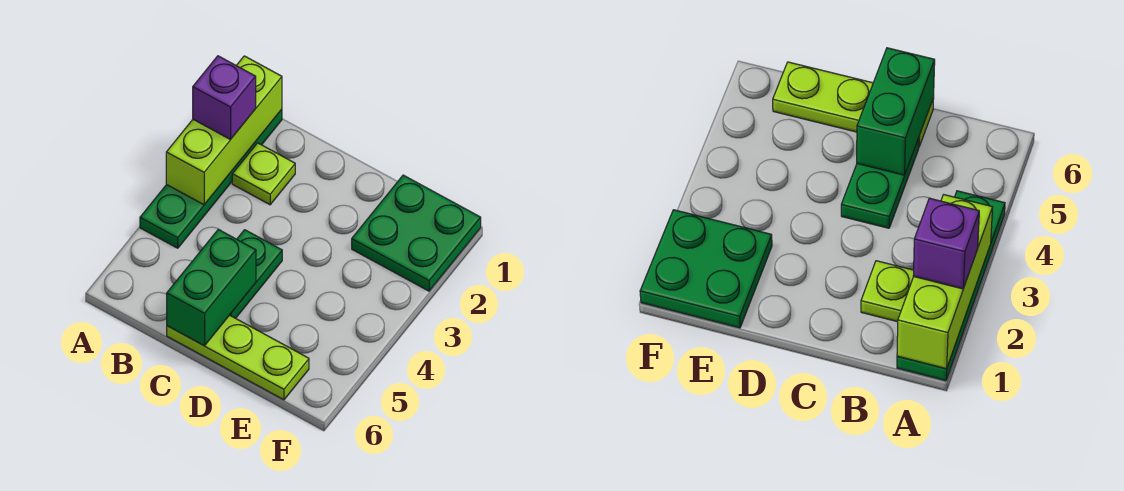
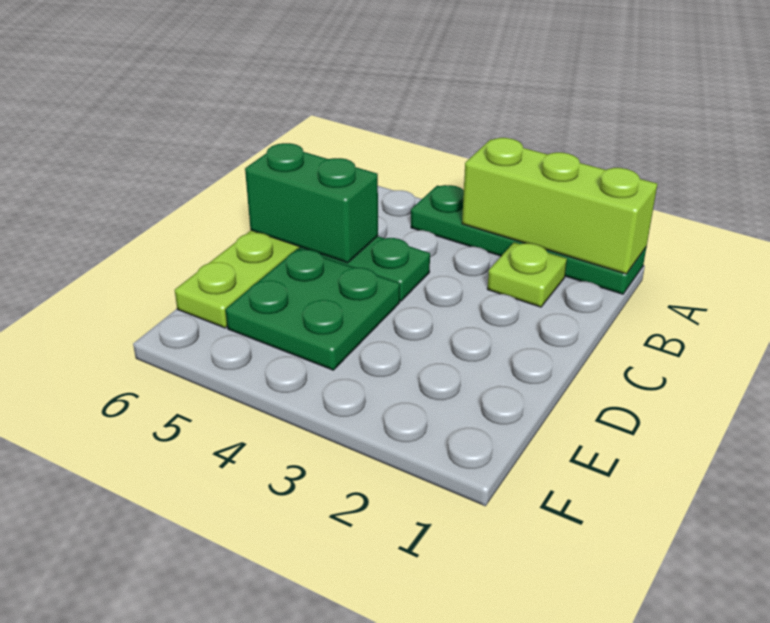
purple 1x1 brick [193,56,256,139] -> none
green 2x2 plate [352,175,481,291] -> green 2x2 plate moved to [226,249,400,370]

